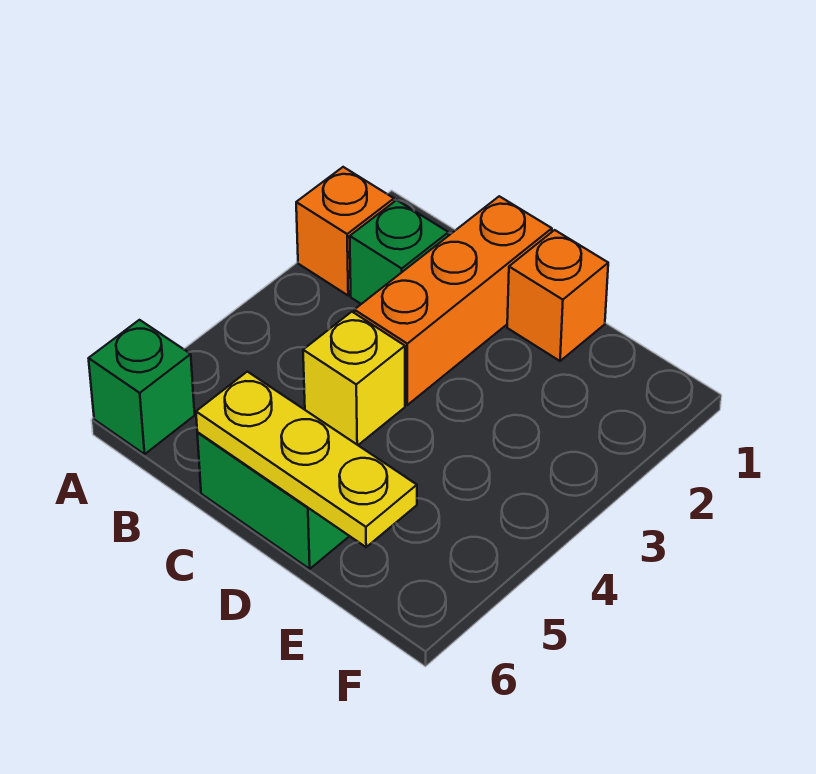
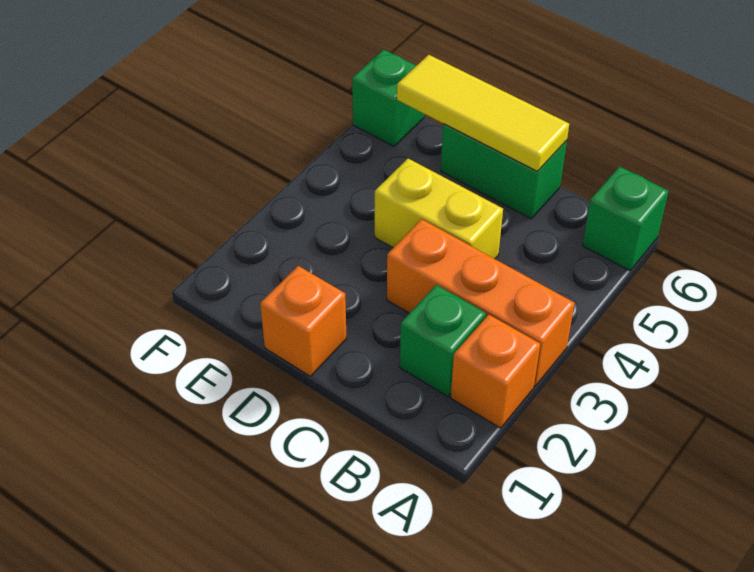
orange 1x3 brick [354,196,552,405] -> orange 1x3 brick turned to [387,219,575,386]
yellow 1x1 brick [303,312,405,445] -> yellow 1x2 brick [375,159,503,259]
yellow 1x3 plate [196,372,417,547] -> yellow 1x3 tile [397,55,569,171]
none -> green 1x1 brick [352,50,424,146]

